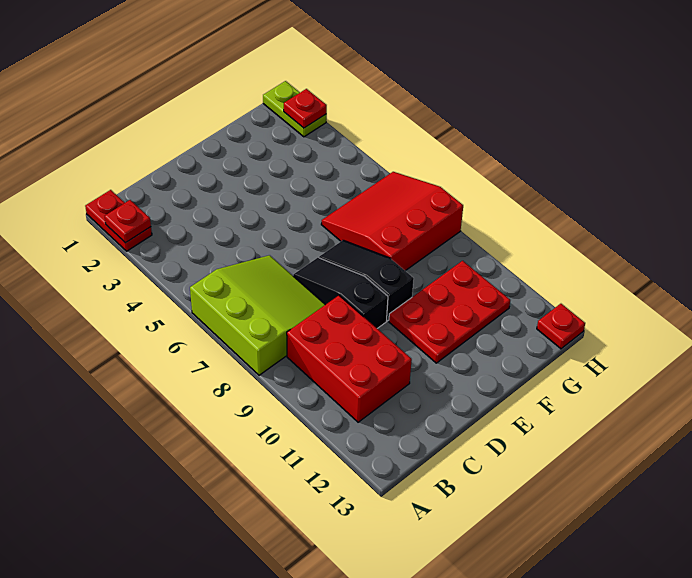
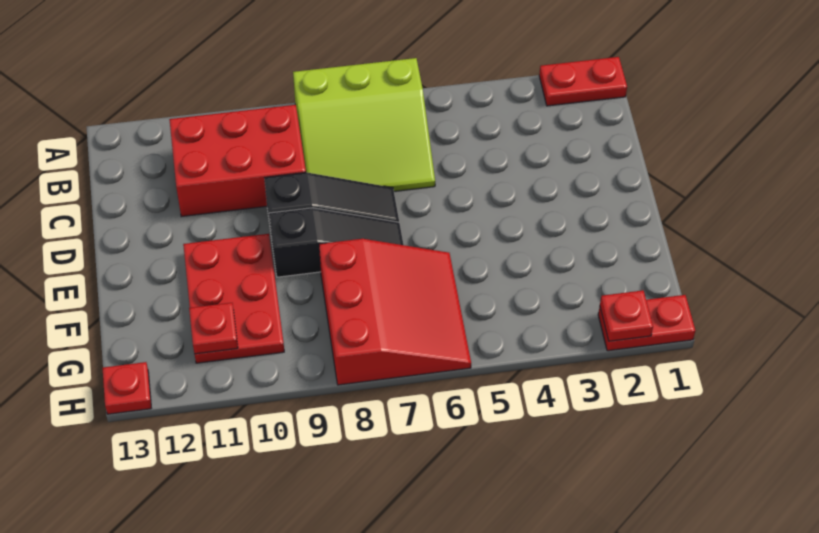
red 1x1 plate [105,200,151,243] -> red 1x1 plate moved to [189,303,238,354]
lime 1x2 plate [263,81,327,137] -> red 1x2 plate [598,295,695,351]

